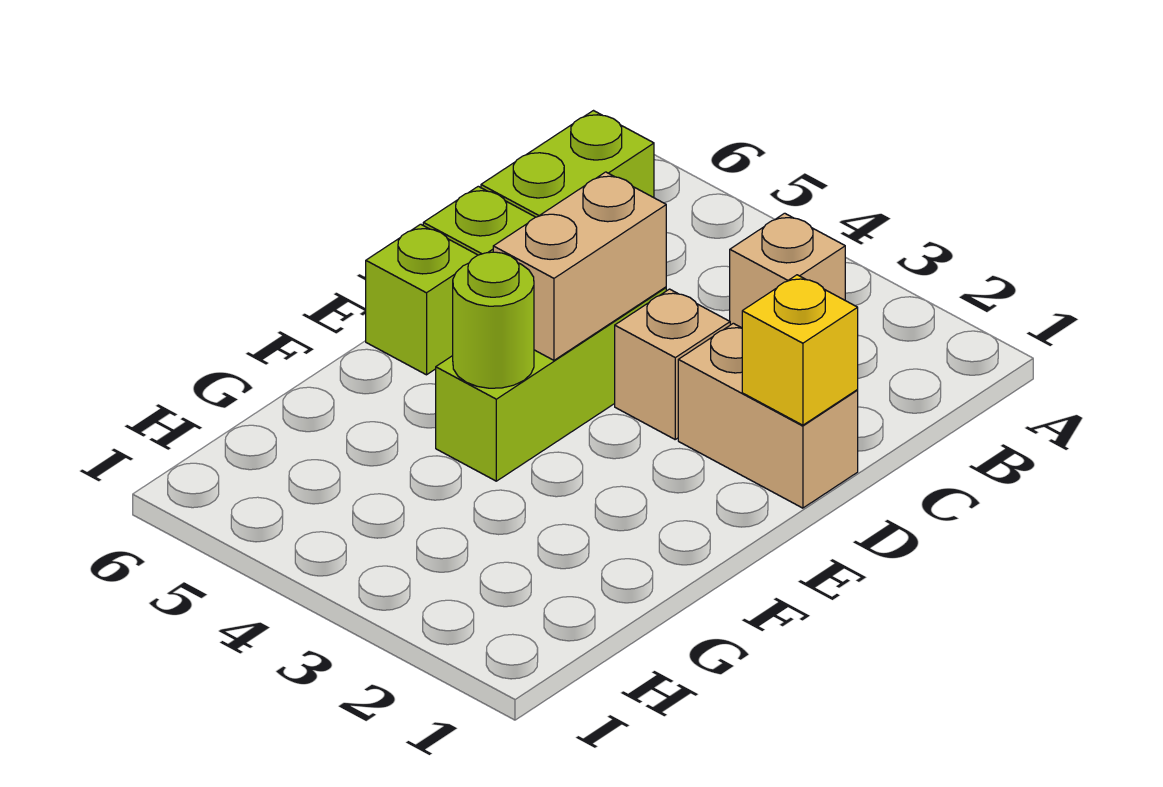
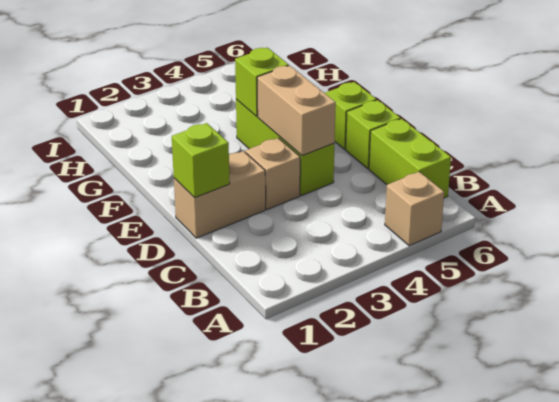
tan 1x1 brick [730,213,845,328] -> tan 1x1 brick moved to [385,172,444,246]
yellow 1x1 brick [742,275,858,425] -> lime 1x1 brick [172,123,230,198]
lime 1x1 round brick [453,252,534,388] -> lime 1x1 brick [235,48,289,116]

